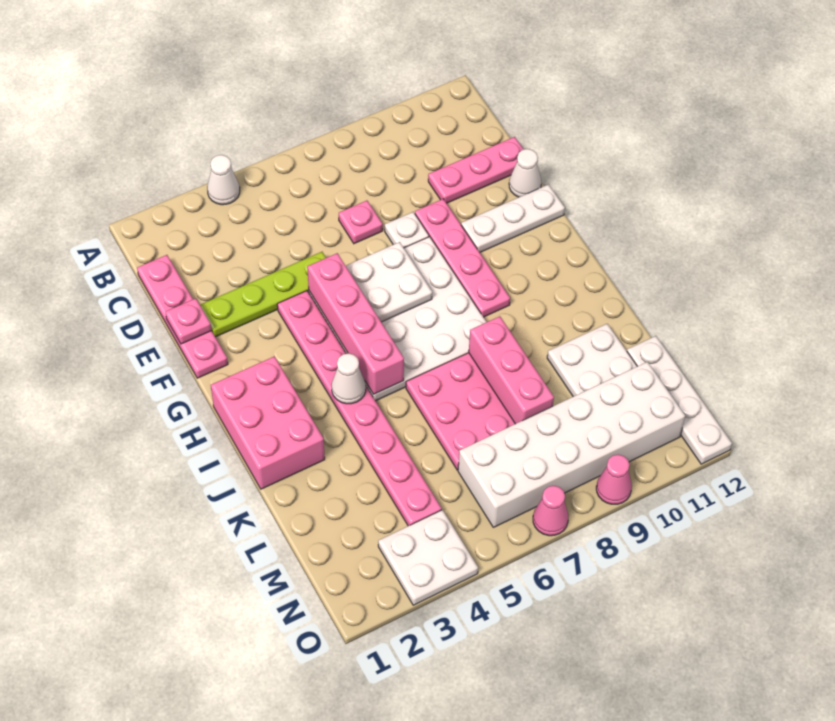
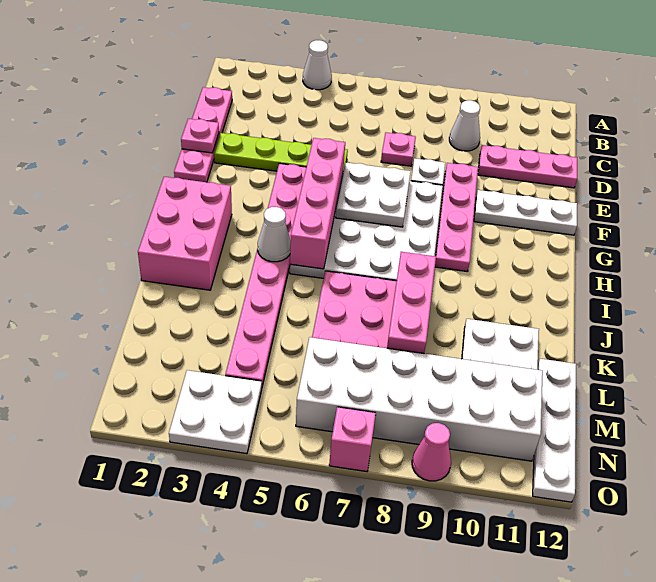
white 1x1 cone [509,149,541,197] -> white 1x1 cone moved to [449,100,480,151]
pink 1x1 cone [533,486,568,536] -> pink 1x1 brick [329,407,376,472]

